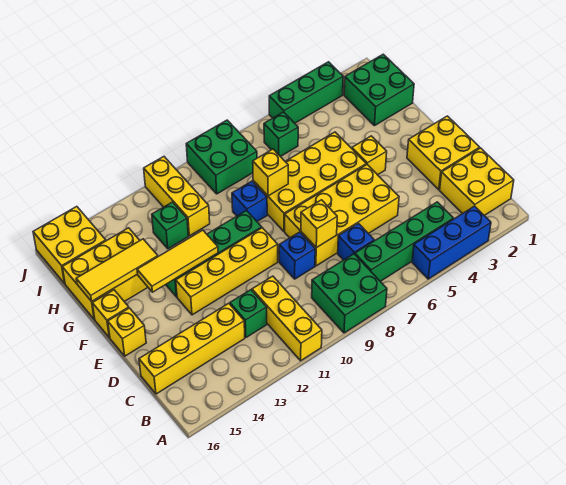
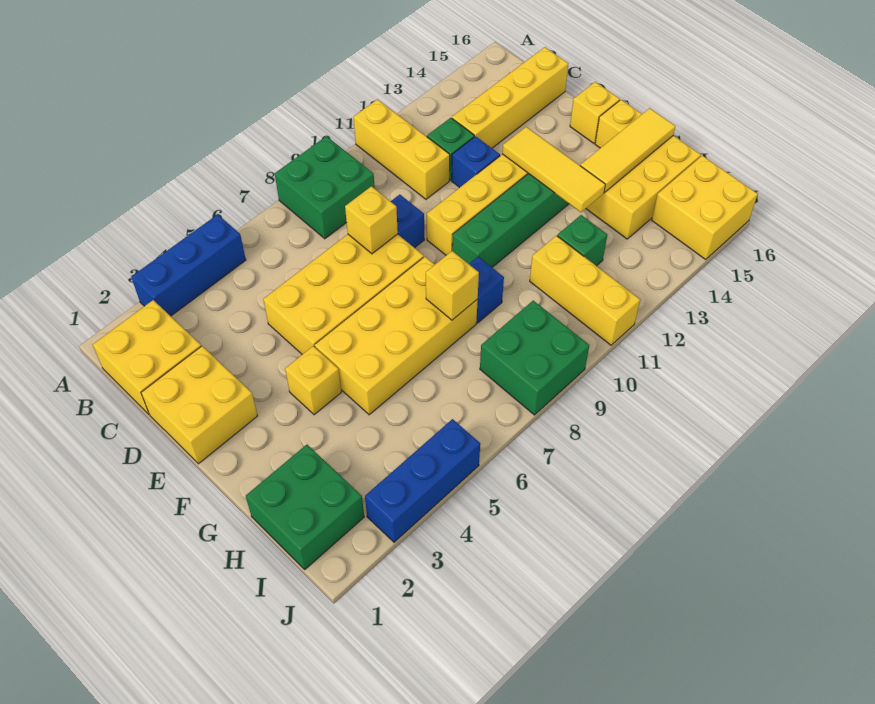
green 1x4 brick [355,202,453,281] -> none
blue 1x1 brick [338,223,374,260] -> blue 1x1 brick moved to [452,136,500,188]
yellow 1x3 tile [137,230,218,292] -> yellow 1x3 tile turned to [502,127,605,212]
green 1x1 brick [264,112,298,157] -> none
green 1x3 brick [269,62,343,123] -> blue 1x3 brick [365,419,480,542]

